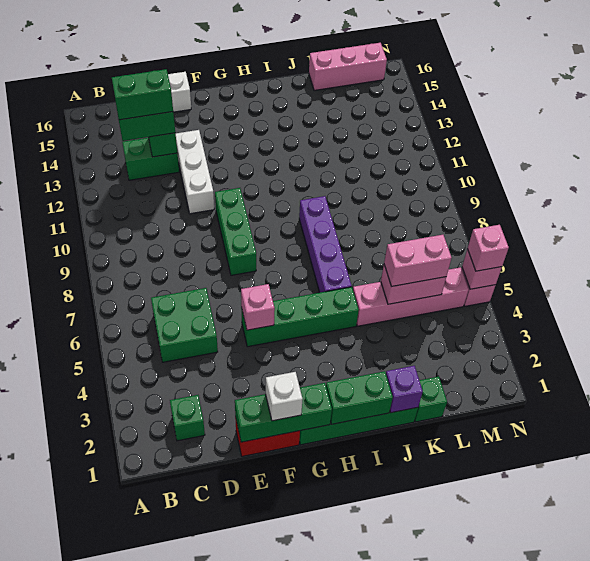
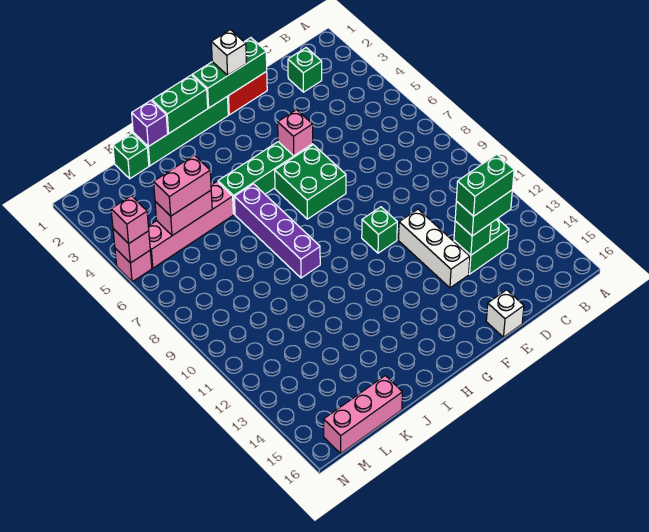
green 2x2 brick [151,288,218,362] -> green 2x2 brick moved to [275,145,346,219]
green 1x3 brick [215,188,256,275] -> green 1x1 brick [362,207,397,253]

